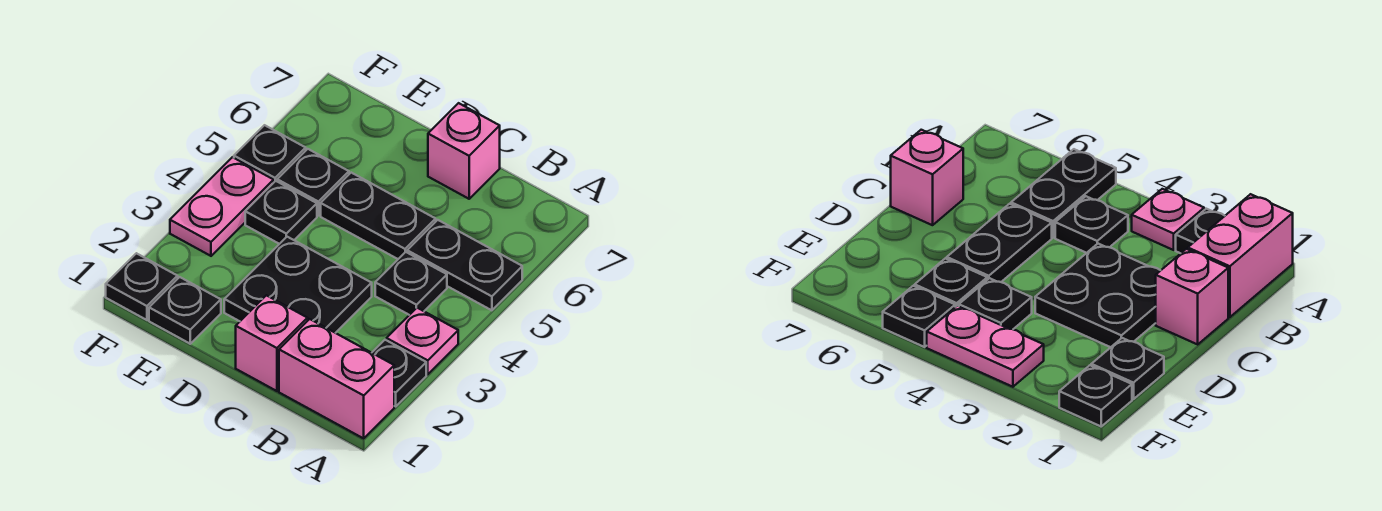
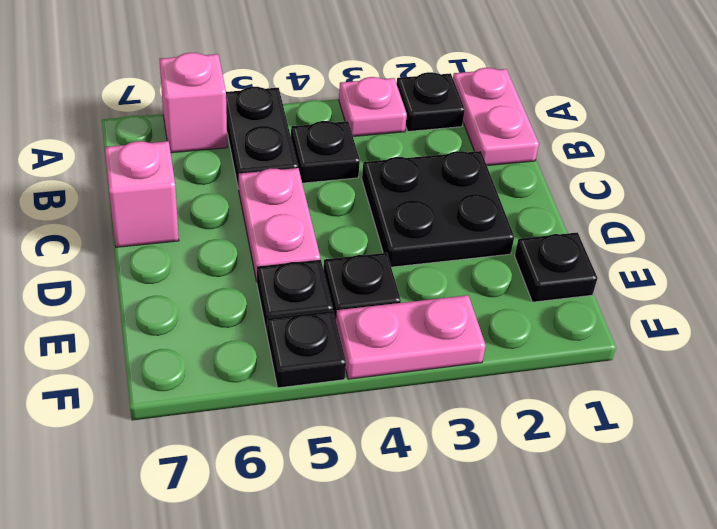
pink 1x2 brick [279,319,394,438] -> pink 1x2 plate [453,68,539,166]
pink 1x1 brick [236,295,308,391] -> pink 1x1 brick moved to [160,53,227,153]
black 1x2 plate [321,173,436,259] -> pink 1x2 plate [239,168,320,281]
black 1x1 plate [106,253,178,320] -> none

